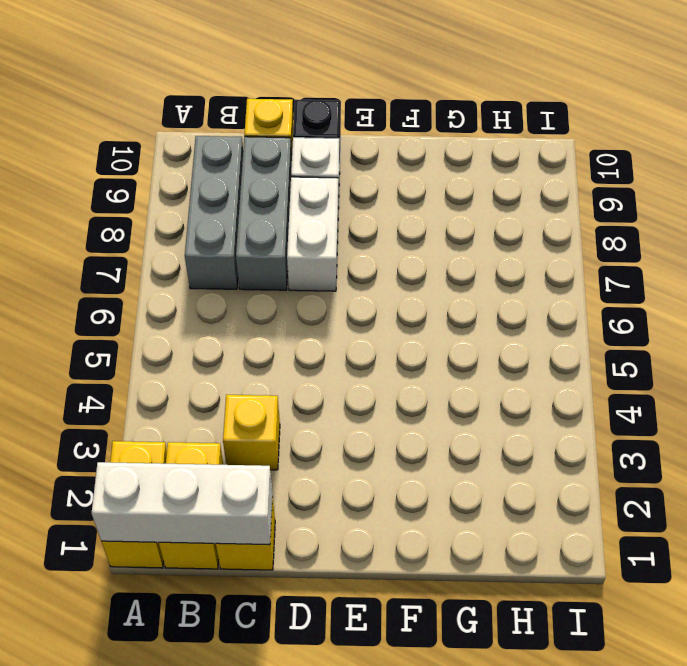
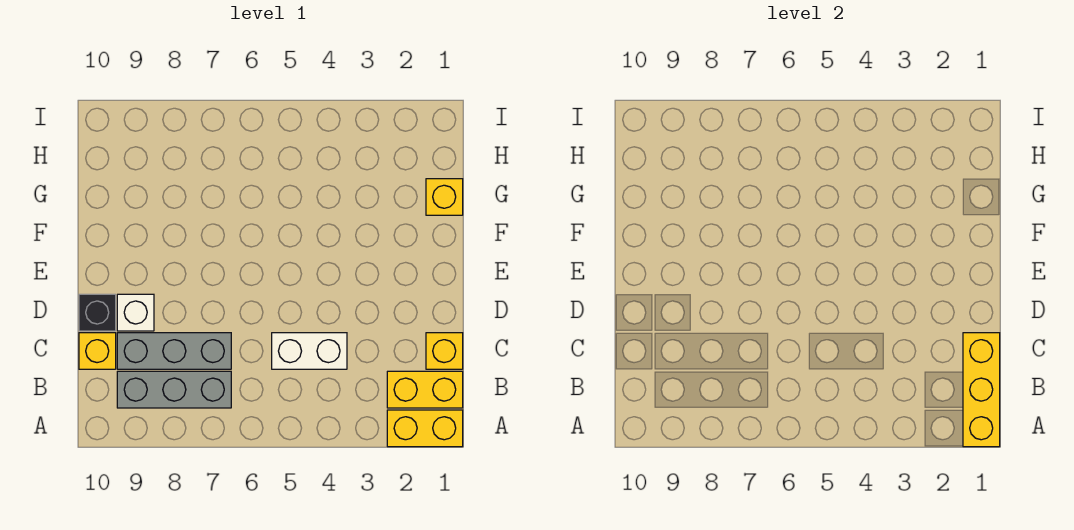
white 1x3 brick [91,462,273,545] -> yellow 1x3 brick [963,333,1000,447]
yellow 1x1 brick [223,395,280,470] -> yellow 1x1 brick moved to [426,179,463,215]
white 1x2 brick [287,177,338,291] -> white 1x2 brick moved to [272,333,347,369]

